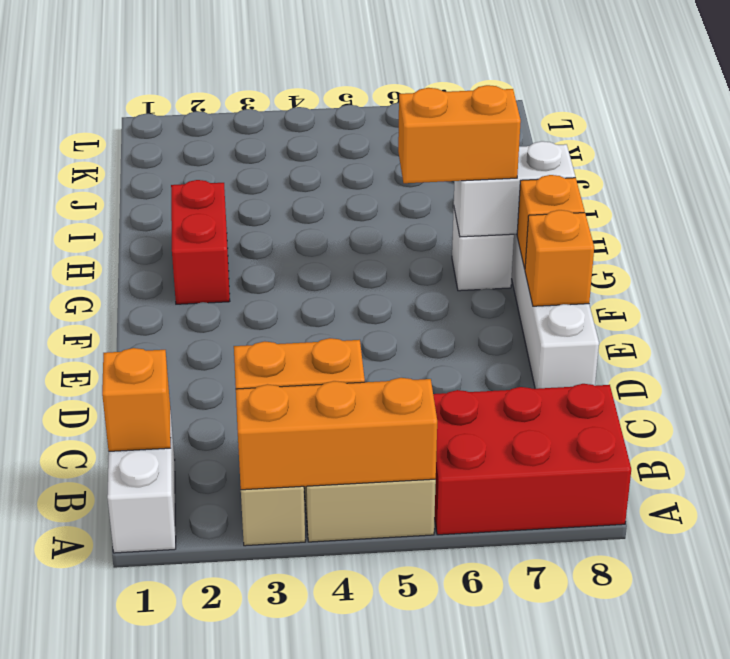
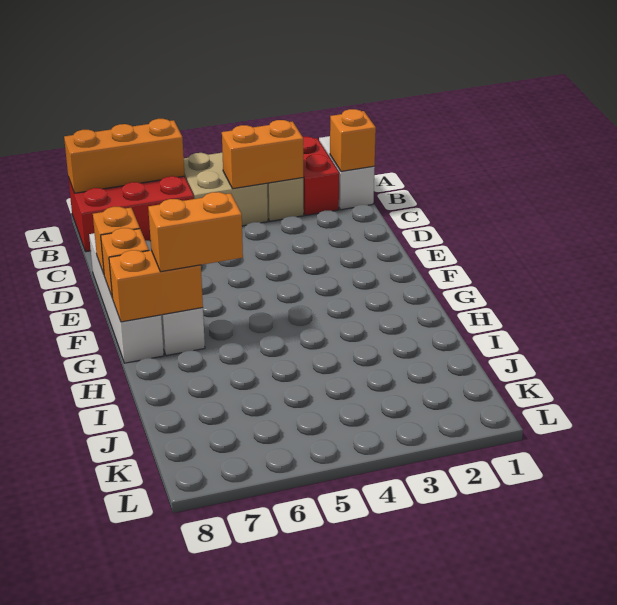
orange 1x3 brick [236,378,437,490] -> orange 1x3 brick moved to [64,119,185,193]
red 1x2 brick [171,180,230,304] -> red 1x2 brick moved to [303,137,339,215]
white 1x2 brick [454,141,575,237] -> orange 1x2 brick [109,250,203,322]

